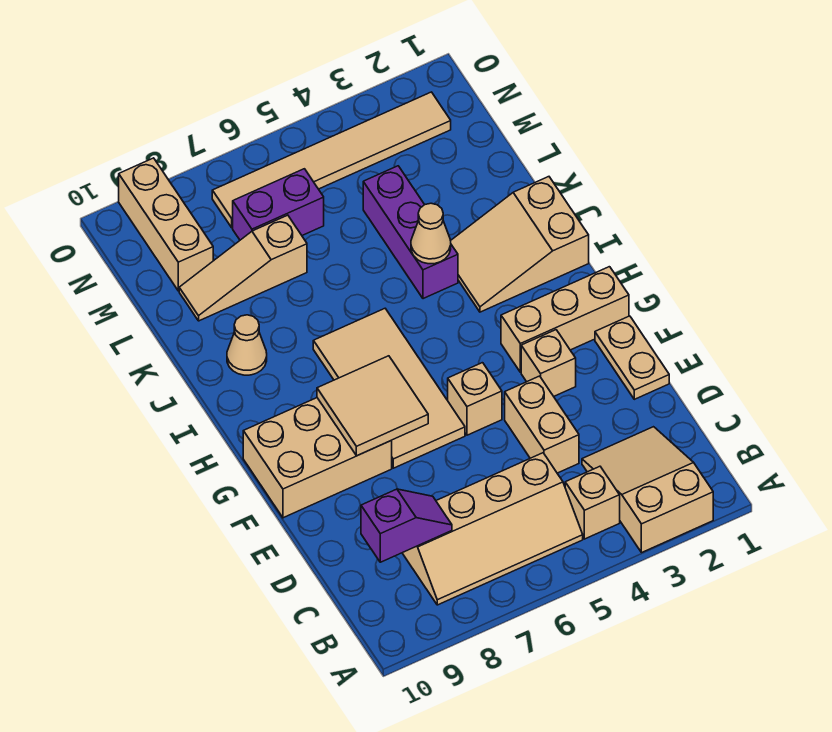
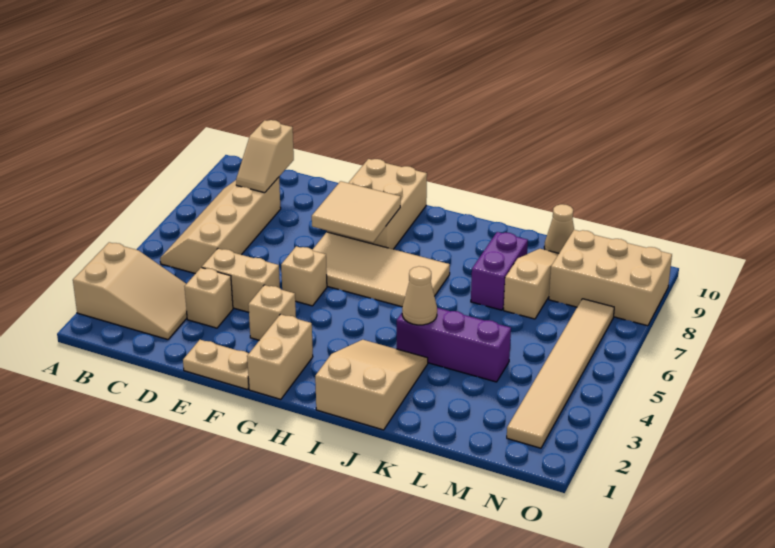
tan 1x1 brick [565,466,620,539] -> tan 1x1 brick moved to [185,268,233,328]
purple 1x2 slope [361,489,452,562] -> tan 1x2 slope [236,120,294,193]
tan 1x3 brick [501,267,629,372] -> tan 1x2 brick [247,314,313,399]
tan 1x1 cone [227,315,267,375] -> tan 1x1 cone moved to [544,204,574,253]
purple 1x2 brick [233,169,324,240] -> purple 1x2 brick moved to [471,232,528,310]
tan 1x3 brick [119,158,213,291] -> tan 2x3 brick [549,230,672,326]

